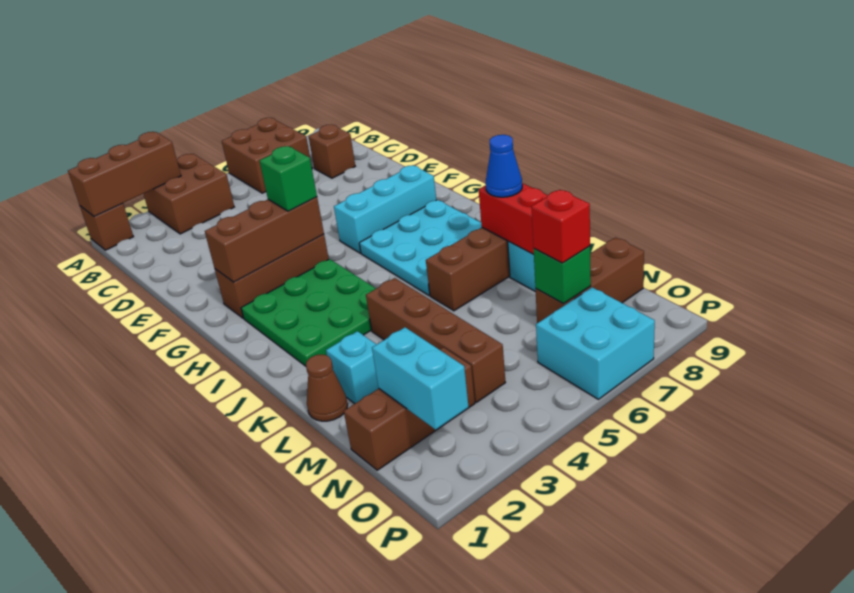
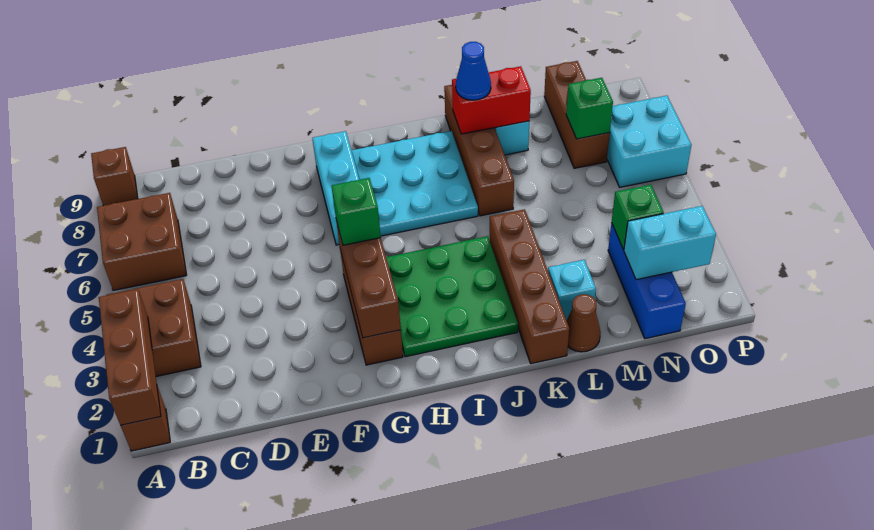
brown 1x1 brick [308,124,355,178] -> brown 1x1 brick moved to [91,147,138,206]
brown 1x4 brick [366,278,505,402] -> brown 1x4 brick turned to [490,209,569,364]
brown 1x3 brick [344,347,475,470] -> blue 1x3 brick [608,223,686,339]
none -> green 1x1 brick [612,185,664,249]
red 1x1 brick [531,190,590,263] -> none

